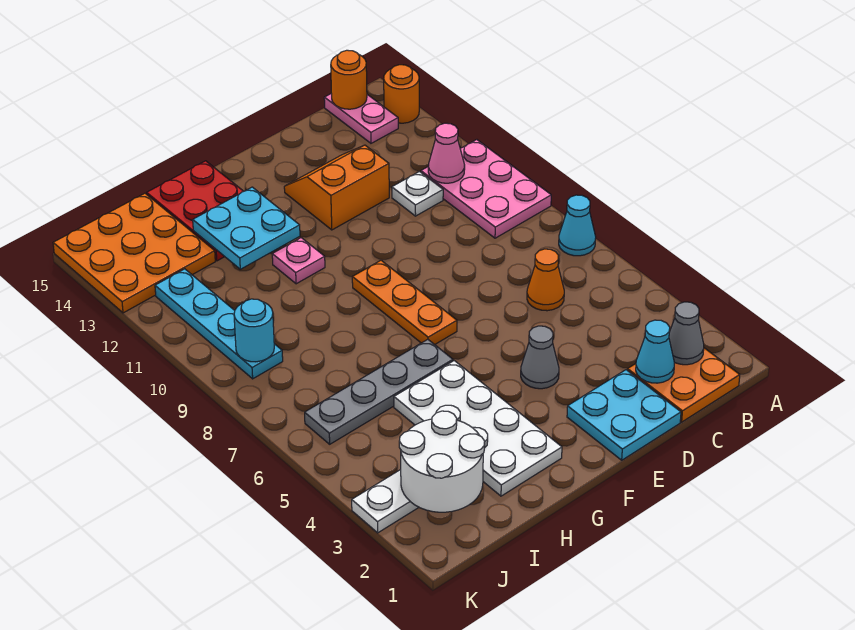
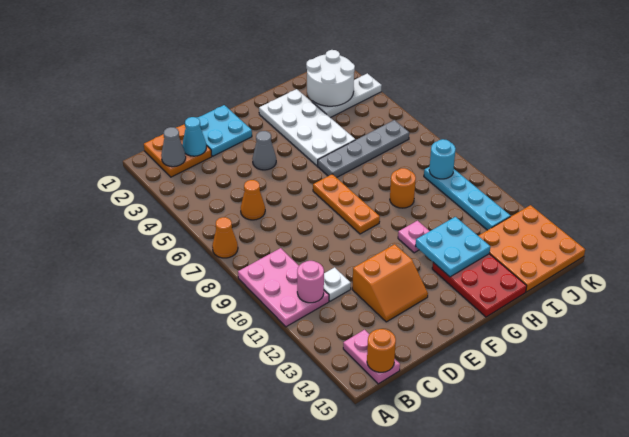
cyan 1x1 cone [559,195,596,256] -> orange 1x1 cone [212,217,238,258]
orange 1x1 round brick [384,65,419,123] -> orange 1x1 round brick moved to [390,168,416,208]
pink 1x1 cone [428,123,465,183] -> pink 1x1 round brick [297,261,324,303]

